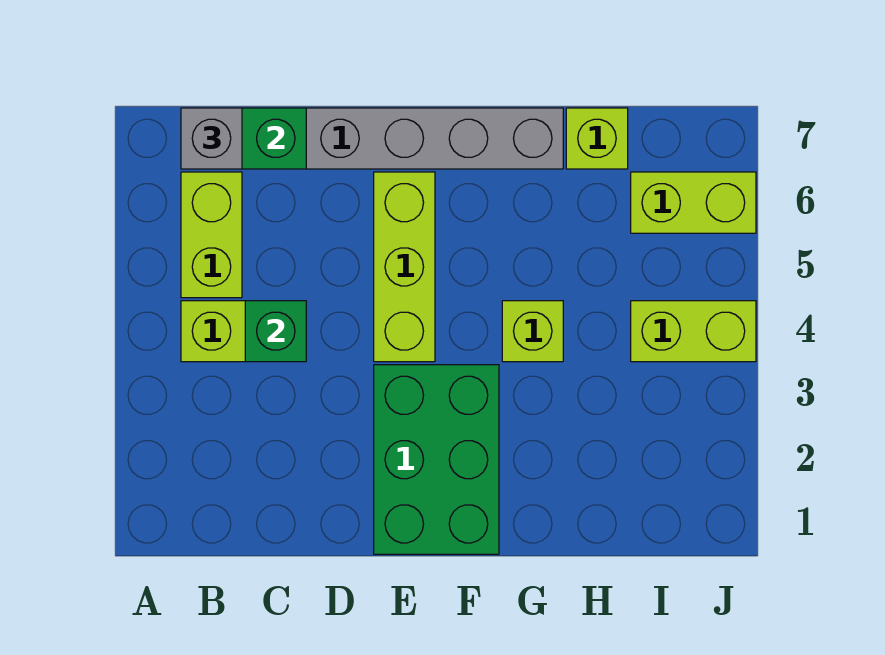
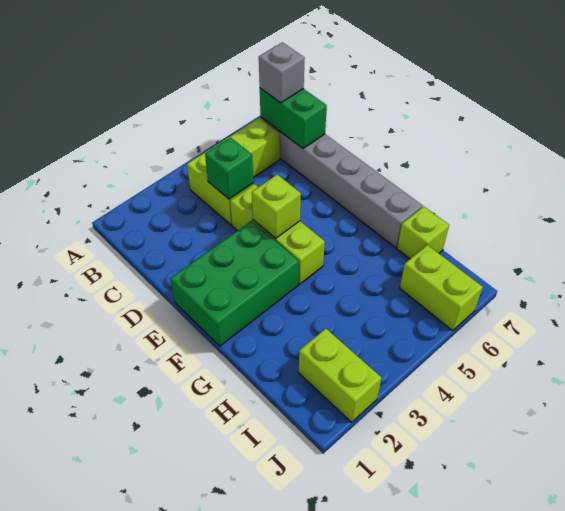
lime 1x3 brick [374,172,435,362] -> lime 1x3 brick turned to [230,184,325,284]
lime 1x1 brick [502,301,563,362] -> lime 1x1 brick moved to [252,175,301,239]
lime 1x2 brick [631,301,756,362] -> lime 1x2 brick moved to [299,329,382,422]

